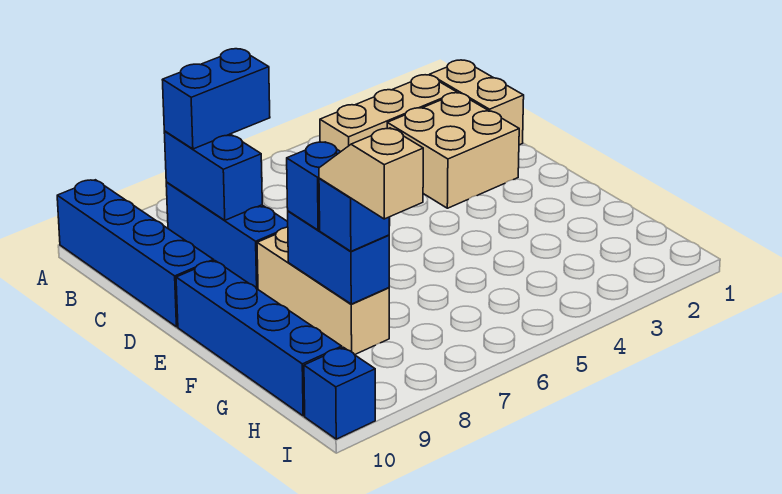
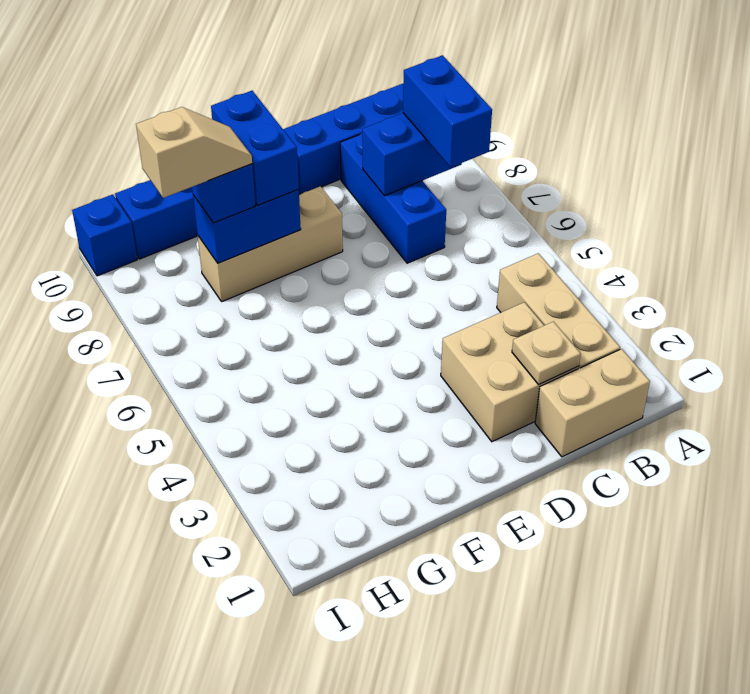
blue 1x3 brick [166,182,288,289] -> blue 1x3 brick turned to [340,133,446,263]
none -> tan 1x1 plate [512,322,581,385]
blue 1x1 brick [287,142,341,230] -> blue 1x2 brick [211,91,299,205]

